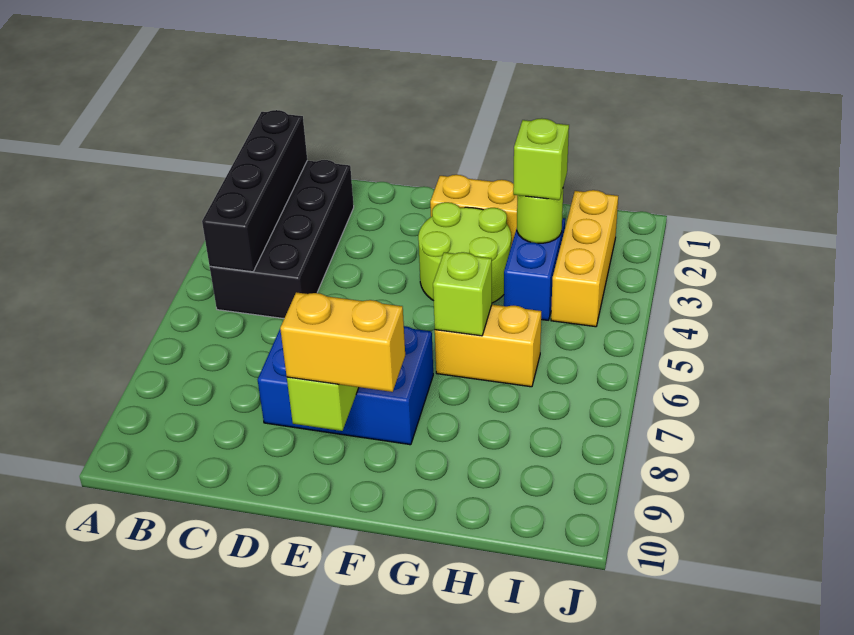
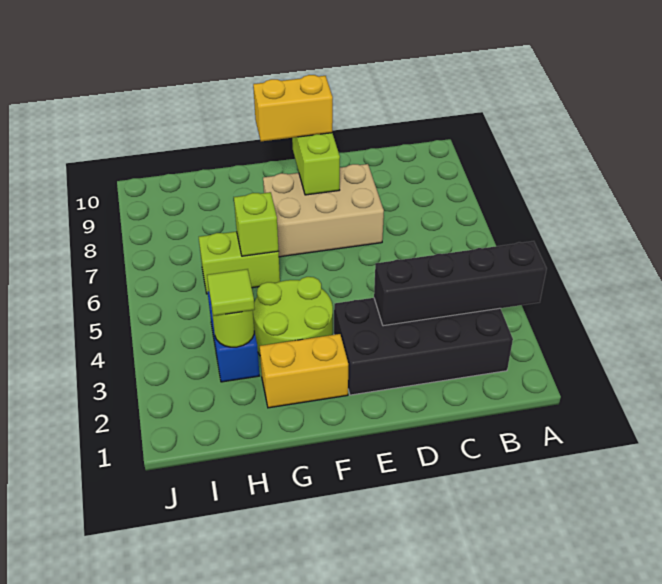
black 2x4 brick [210,160,354,319] -> black 2x4 brick turned to [334,298,513,395]
black 1x4 brick [202,110,307,272] -> black 1x4 brick turned to [374,241,547,326]
blue 2x3 brick [258,326,433,445] -> tan 2x3 brick [263,164,384,257]
yellow 1x2 brick [435,305,541,387] -> lime 1x2 brick [199,232,280,294]
lime 1x1 brick [513,118,569,200] -> lime 1x1 tile [207,269,255,316]
yellow 1x3 brick [551,190,618,327] -> none

